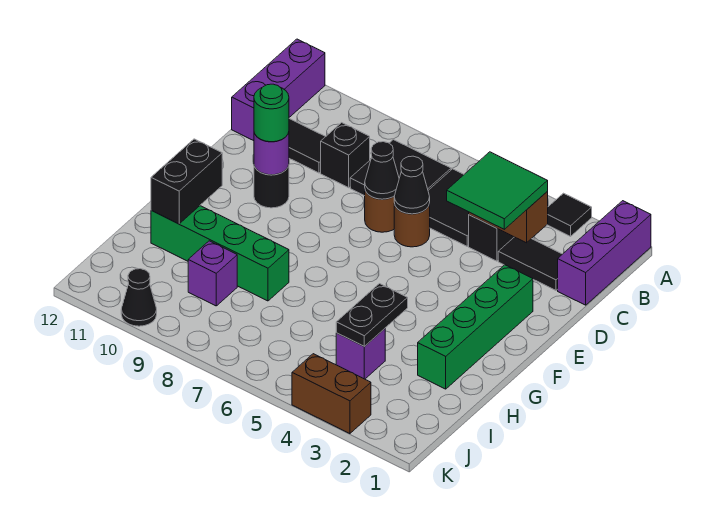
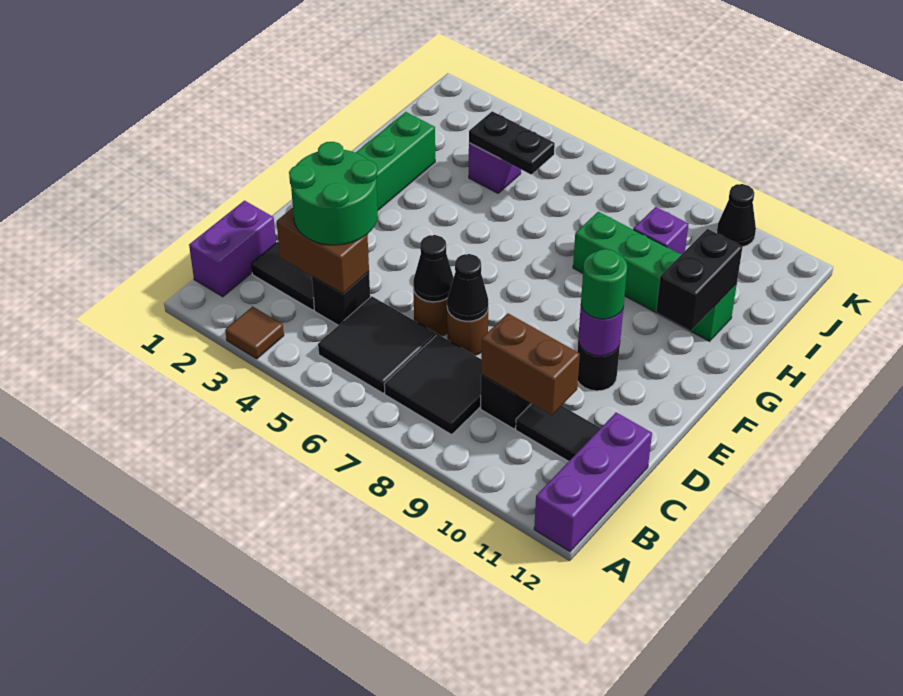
purple 1x3 brick [558,201,651,305] -> purple 1x2 brick [189,201,276,297]
black 1x1 tile [547,193,592,236] -> brown 1x1 tile [225,306,284,359]
green 2x2 tile [447,152,548,229] -> green 2x2 round brick [289,142,378,245]
black 1x2 plate [336,284,408,347] -> black 1x2 plate turned to [469,111,555,174]
brown 1x2 brick [292,354,371,434] -> brown 1x2 brick moved to [481,314,580,415]

